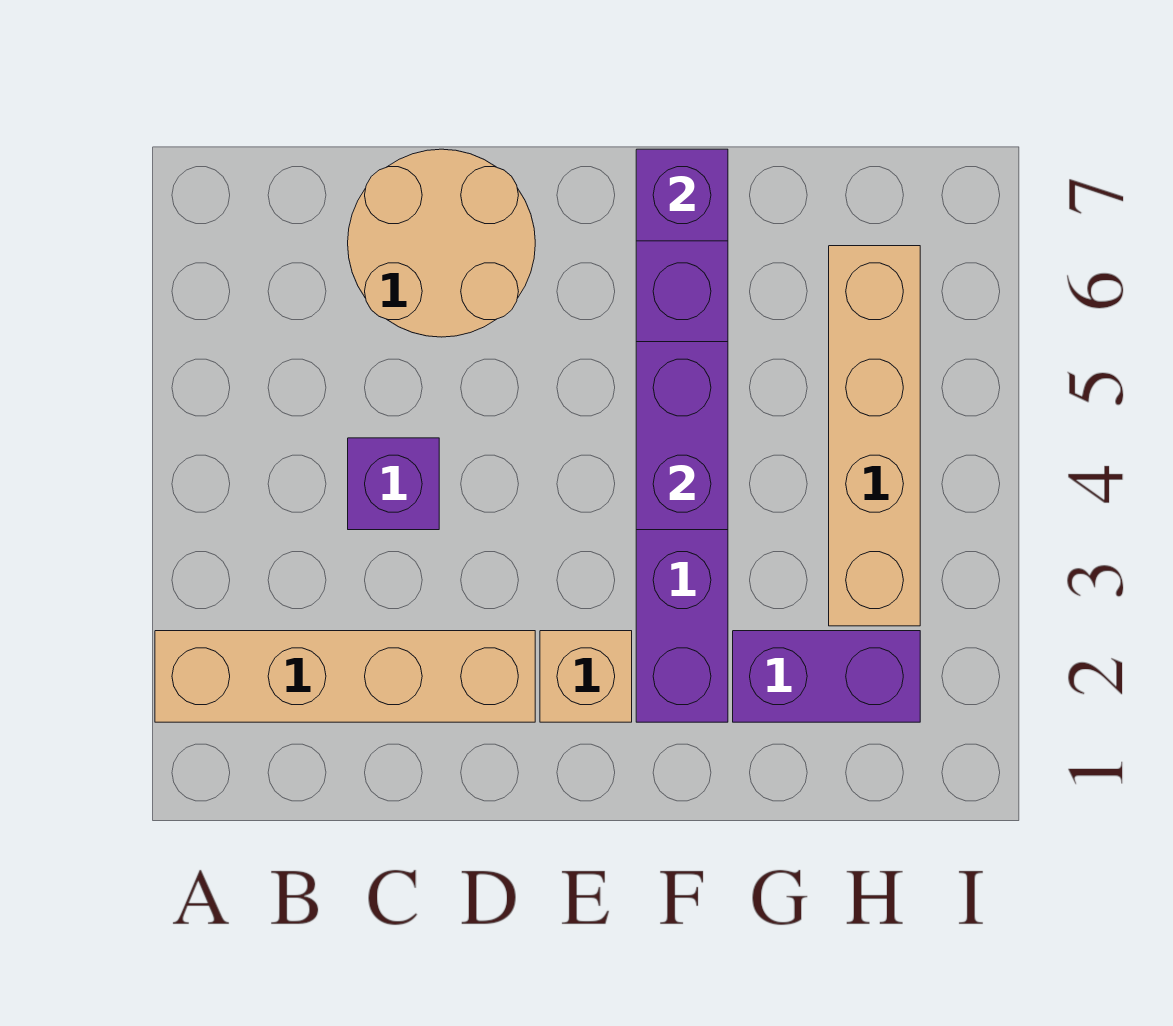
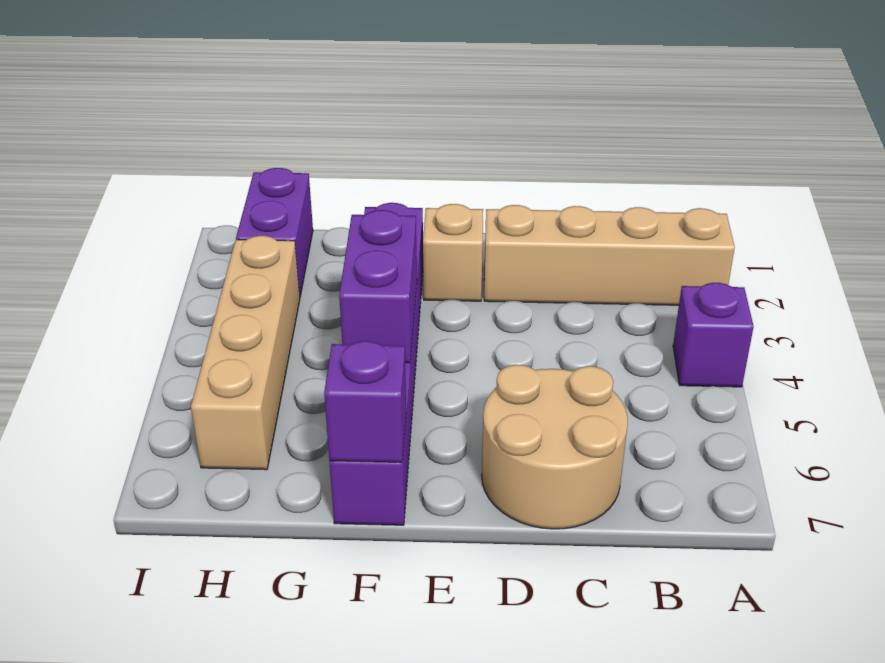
purple 1x1 brick [348,438,439,530] -> purple 1x1 brick moved to [673,283,754,387]
purple 1x2 brick [733,631,920,722] -> purple 1x2 brick turned to [236,168,313,296]

